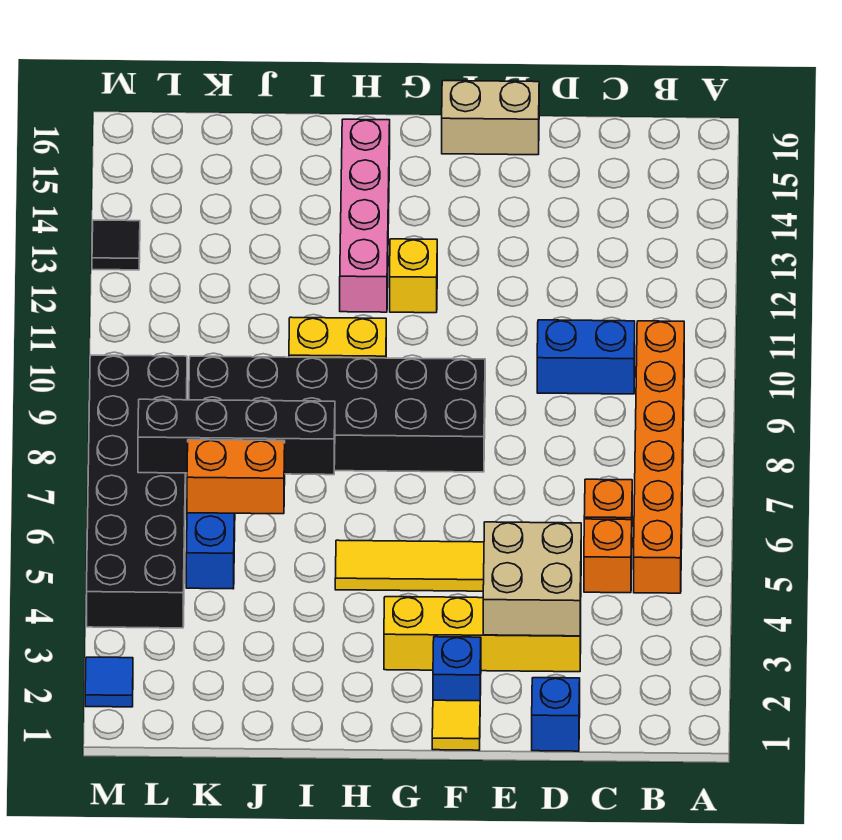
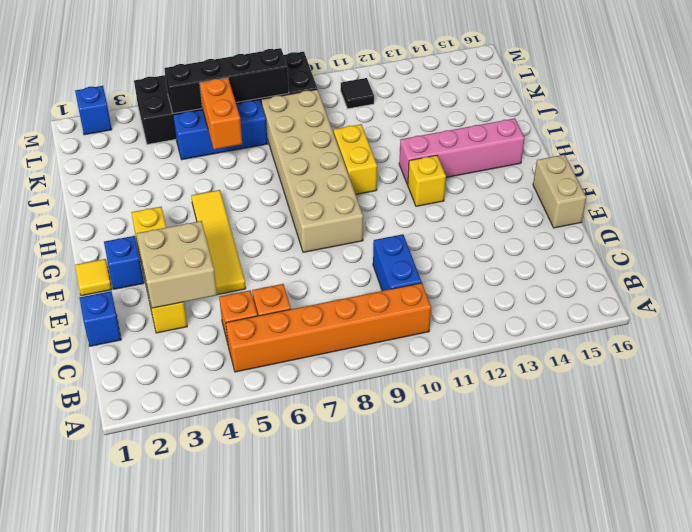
black 2x6 brick [189,356,485,472] -> tan 2x6 brick [261,89,363,252]
black 1x4 brick [138,399,335,475] -> black 1x4 brick turned to [164,48,289,113]
blue 1x1 tile [85,657,133,707] -> blue 1x1 brick [75,86,112,135]
black 1x1 tile [92,220,140,270] -> black 1x1 tile moved to [341,78,374,109]

